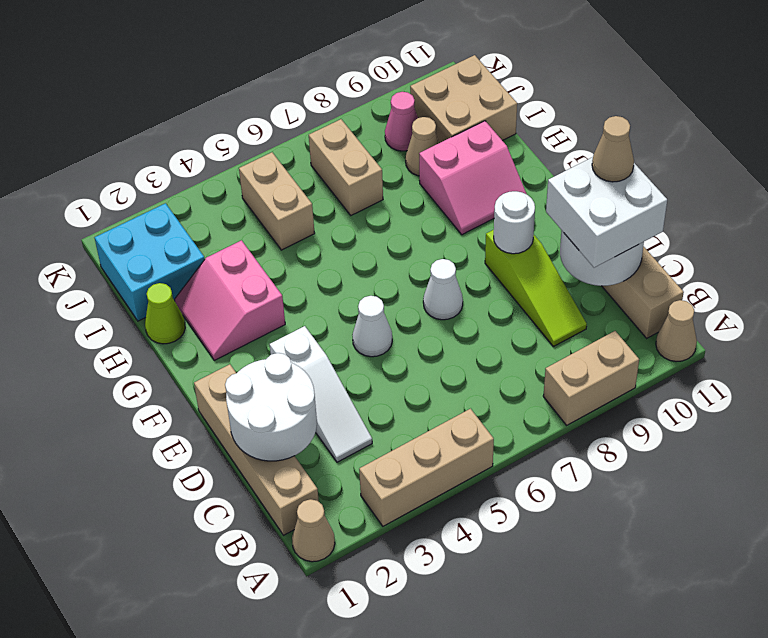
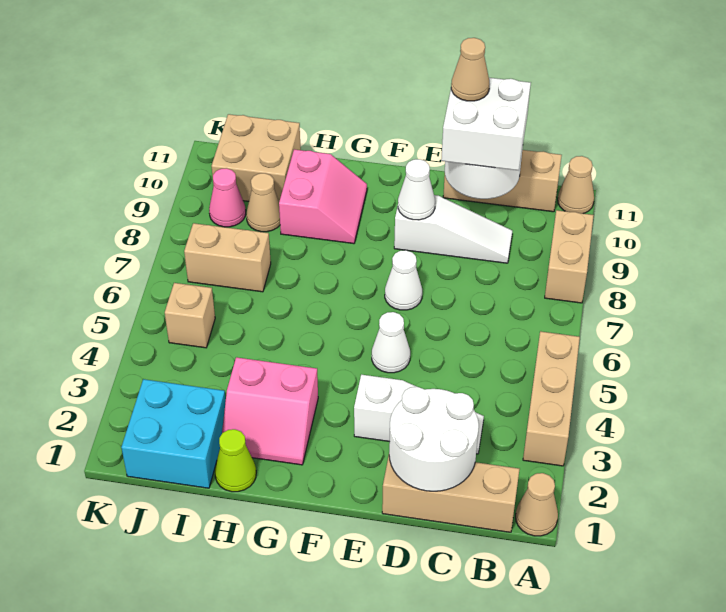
tan 1x4 brick [194,364,319,535] -> tan 1x3 brick [382,456,519,532]
lime 1x3 slope [485,230,587,347] -> white 1x3 slope [394,195,512,263]
white 1x1 round brick [494,191,535,254] -> white 1x1 cone [398,159,435,220]
tan 1x2 brick [239,152,315,250] -> tan 1x1 brick [165,283,215,348]

